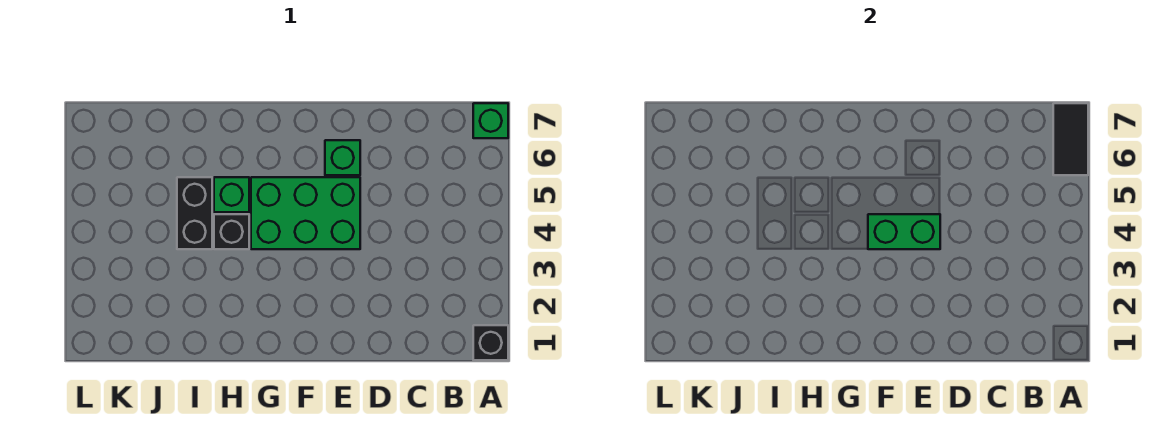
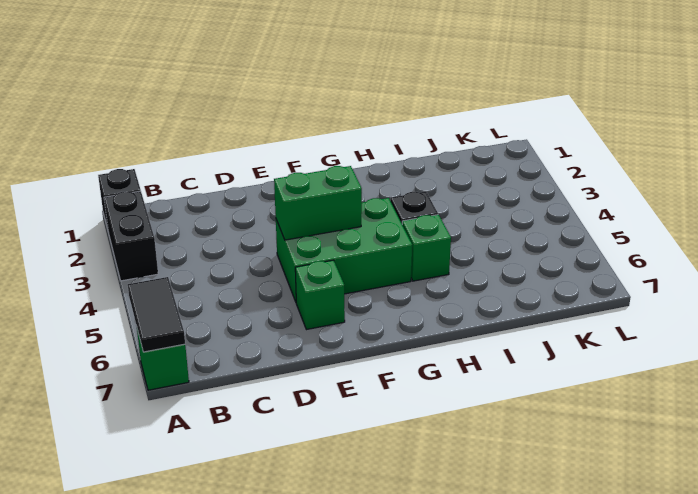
black 1x2 brick [177,177,212,249] -> black 1x2 brick moved to [104,191,158,281]

